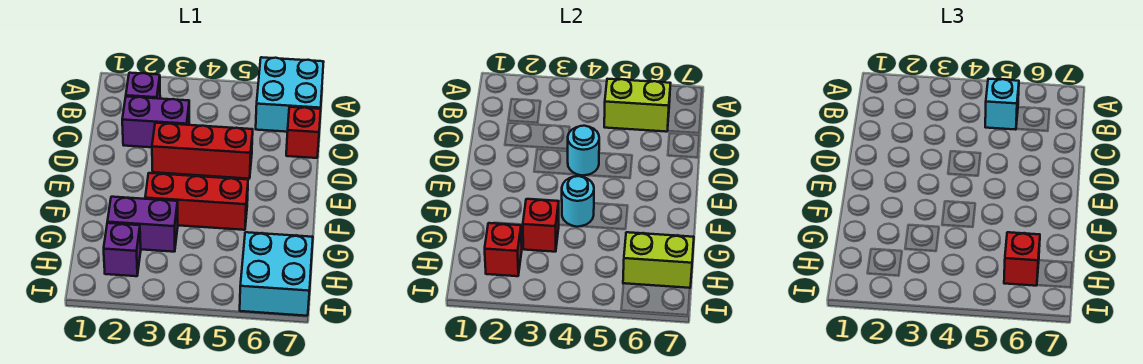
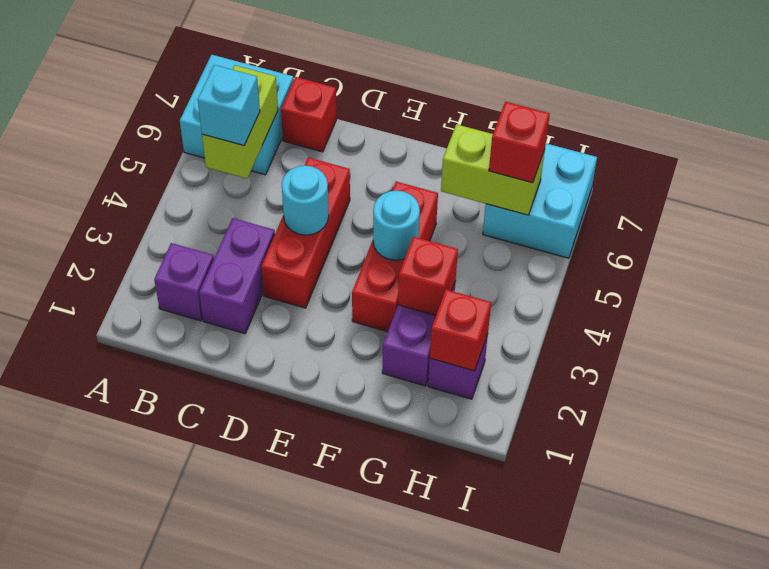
lime 1x2 brick [623,232,694,288] -> lime 1x2 brick turned to [441,124,545,215]

